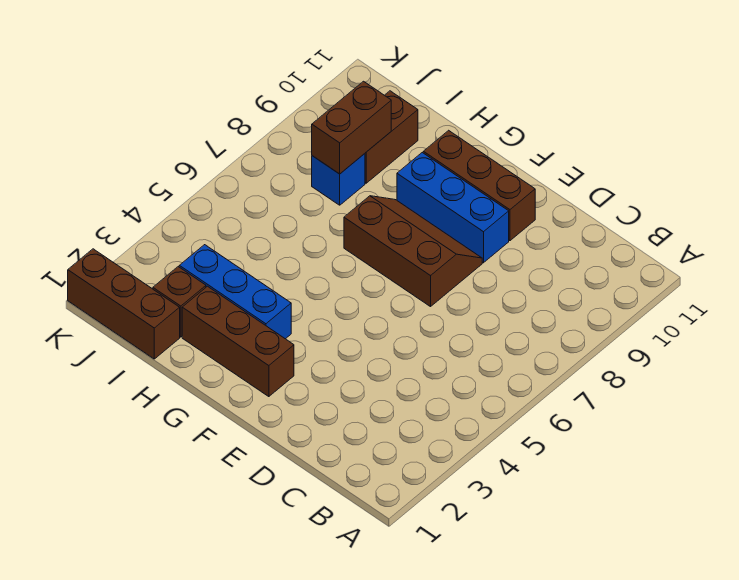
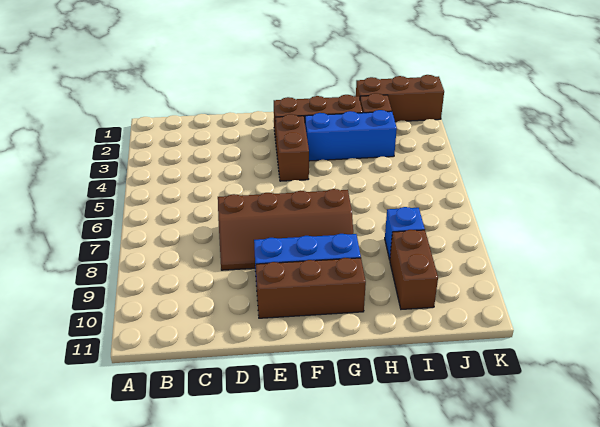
brown 2x3 slope [344,196,482,307] -> brown 2x4 slope [218,189,353,270]
brown 1x2 brick [312,81,391,174] -> brown 1x2 brick moved to [275,114,309,181]

